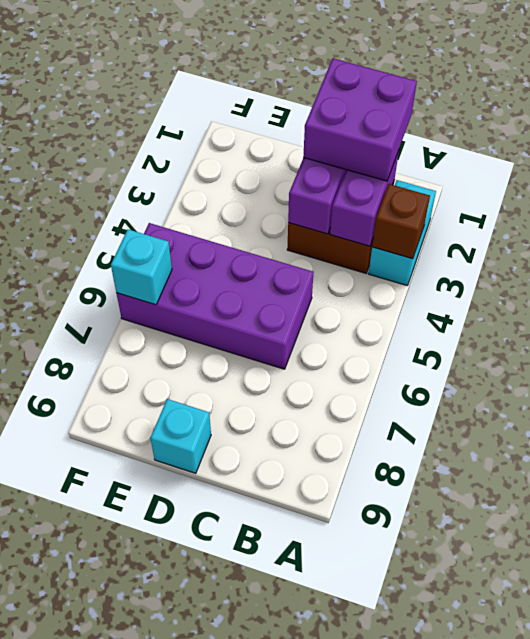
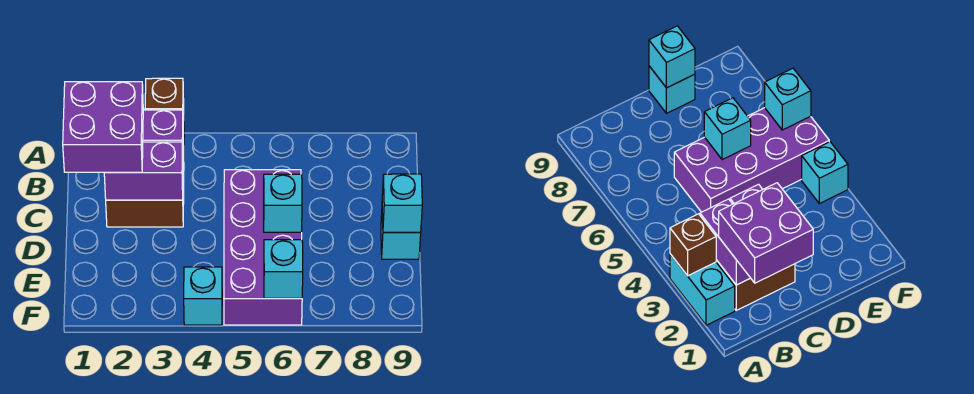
none -> cyan 1x1 brick [264,174,302,232]
none -> cyan 1x1 brick [382,174,422,232]
none -> cyan 1x1 brick [184,267,222,325]

